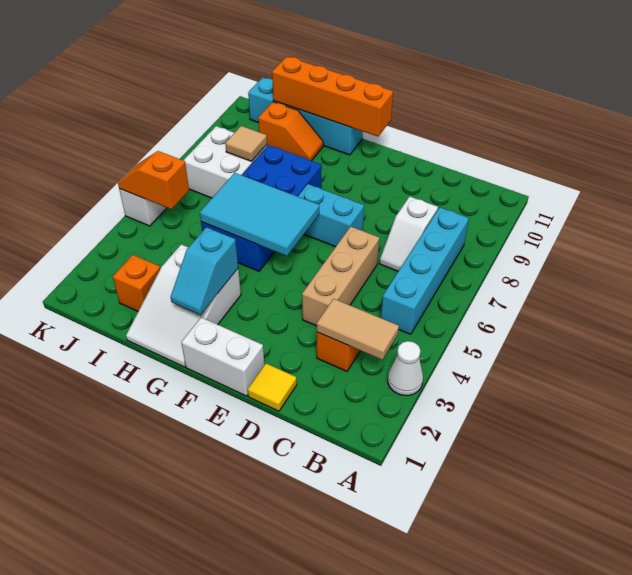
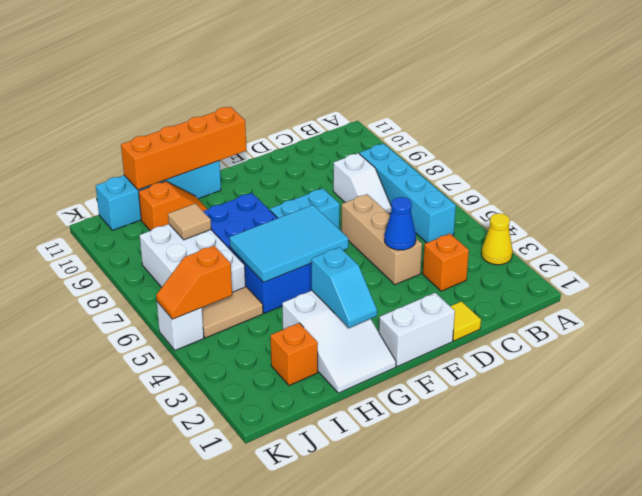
white 1x1 cone [388,341,423,396] -> yellow 1x1 cone [481,213,513,265]
tan 1x2 tile [317,299,399,360] -> tan 1x2 tile moved to [202,287,263,338]
none -> blue 1x1 cone [384,197,416,250]
white 2x2 brick [183,126,267,198] -> white 2x3 brick [140,224,246,292]

